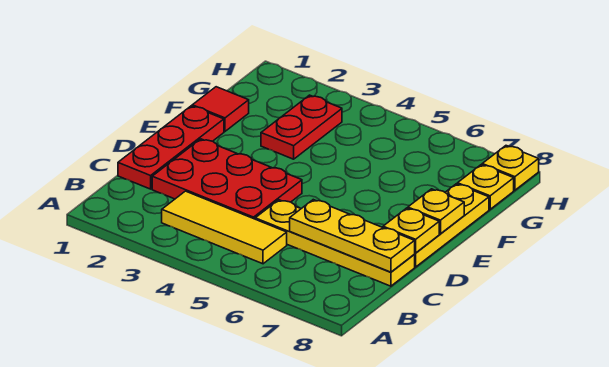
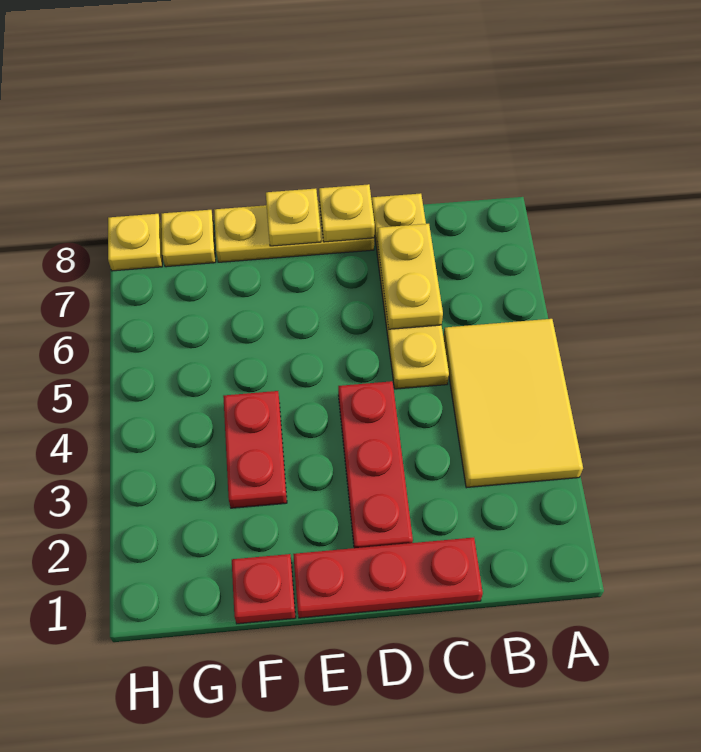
yellow 1x3 tile [162,191,287,264] -> yellow 2x3 tile [443,319,583,488]
red 2x3 plate [152,139,302,219] -> red 1x3 plate [338,381,413,548]
yellow 1x3 plate [290,200,415,272] -> yellow 1x2 plate [377,224,443,329]
red 1x1 tile [192,87,249,131] -> red 1x1 plate [232,554,296,624]
red 1x2 plate [261,95,342,159] -> red 1x2 plate turned to [223,391,287,508]

